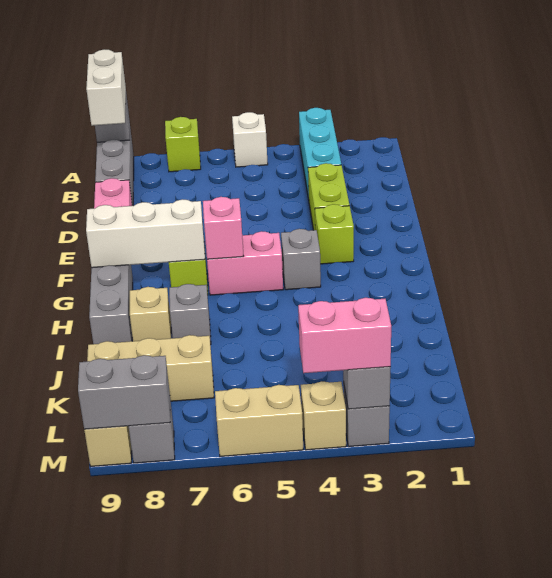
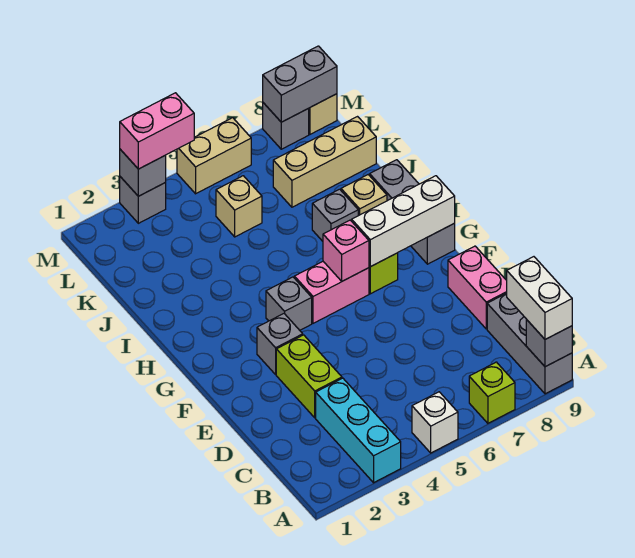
lime 1x1 brick [315,204,354,264] -> grey 1x1 brick [257,314,303,374]
tan 1x1 brick [301,382,346,450] -> tan 1x1 brick moved to [216,176,262,237]

